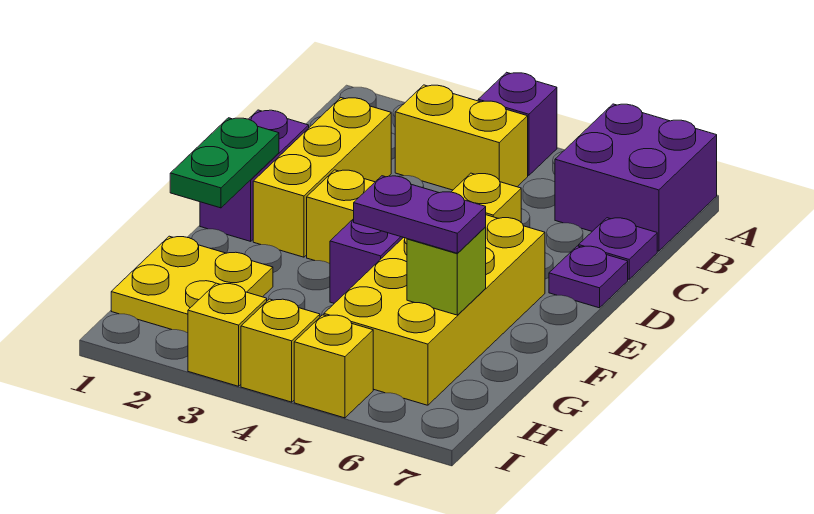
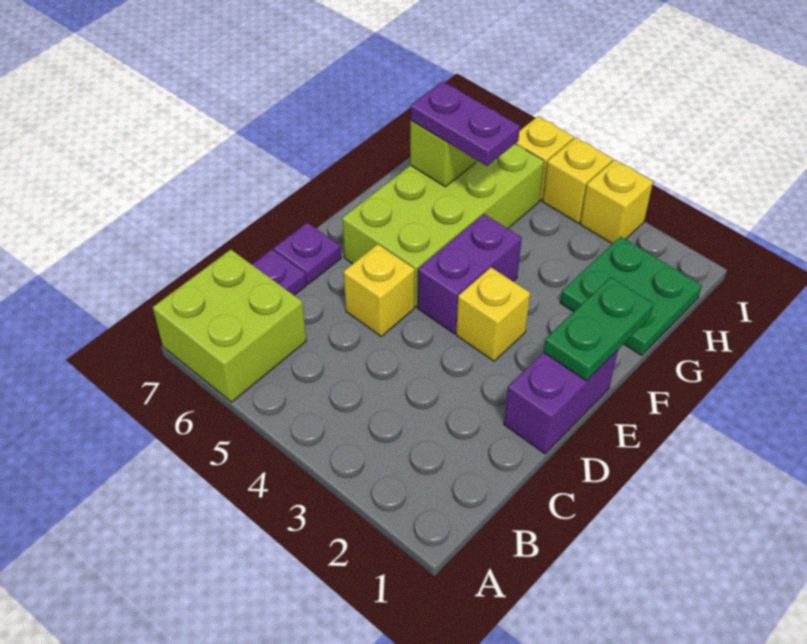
purple 1x1 brick [478,72,557,175] -> none
purple 2x2 brick [555,104,717,251] -> lime 2x2 brick [153,249,306,402]
yellow 1x2 brick [395,85,528,190] -> none
yellow 1x3 brick [253,98,391,257] -> none
yellow 2x4 brick [324,215,545,405] -> lime 2x4 brick [342,144,544,307]
yellow 2x2 plate [111,236,273,333] -> green 2x2 plate [560,237,702,355]

